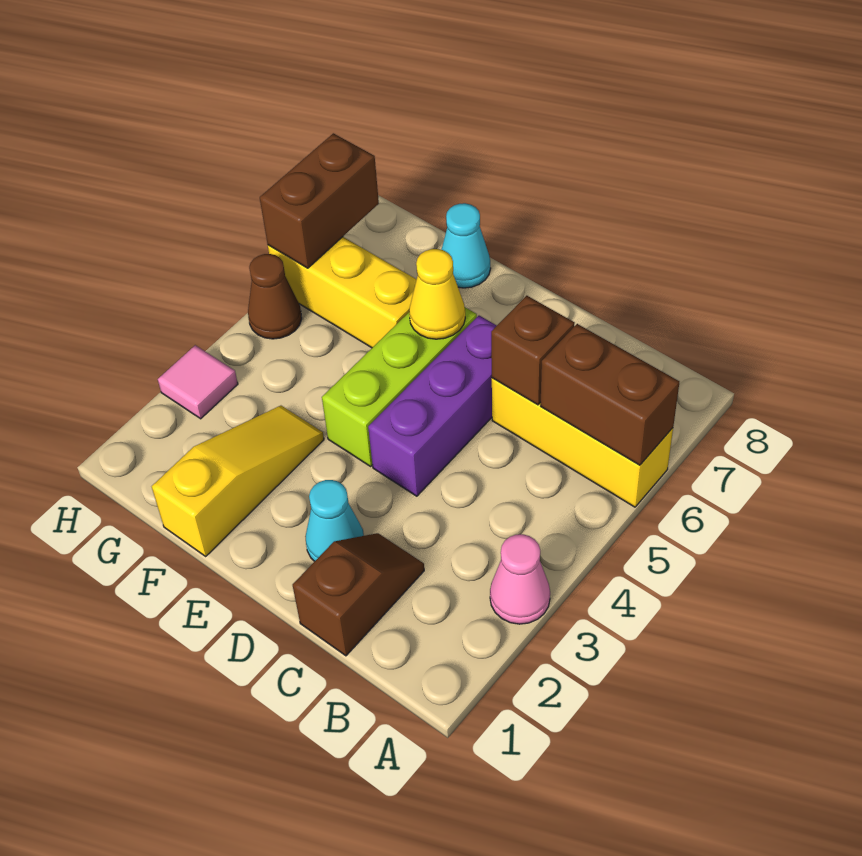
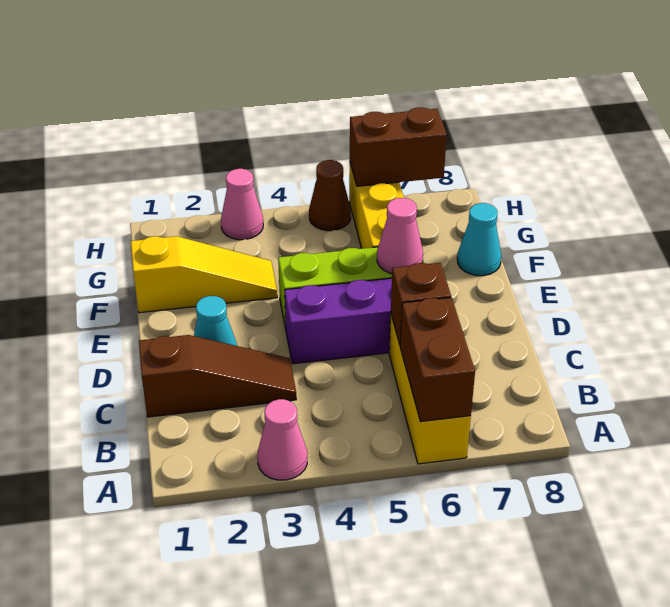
brown 1x2 slope [293,533,424,656] -> brown 1x3 slope [139,335,296,417]
yellow 1x1 cone [409,249,465,339] -> pink 1x1 cone [377,198,423,274]
pink 1x1 tile [158,345,238,419] -> pink 1x1 cone [221,169,263,240]

